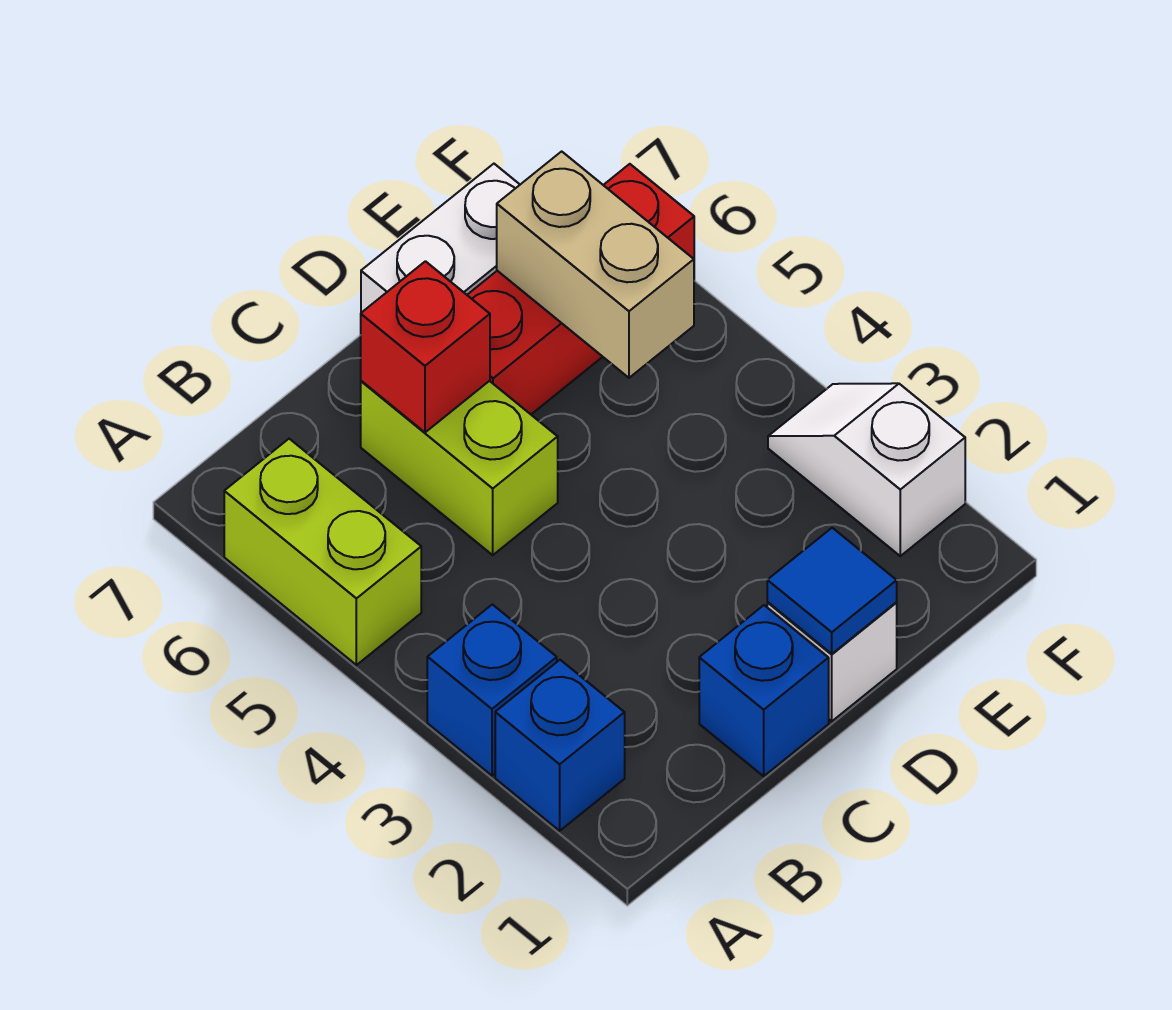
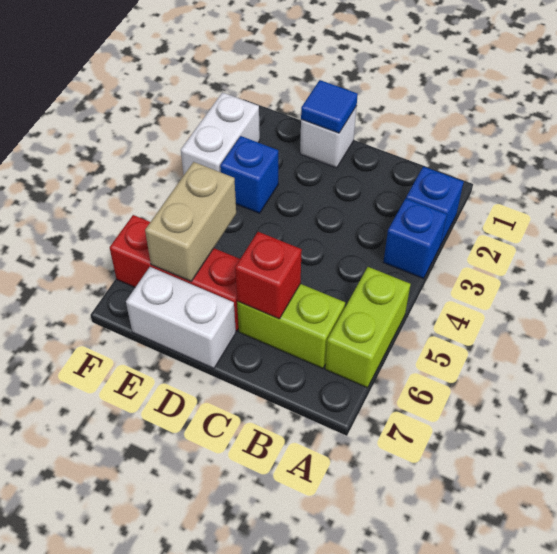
blue 1x1 brick [699,605,829,776] -> blue 1x1 brick moved to [220,136,278,213]
lime 1x2 brick [361,381,558,555] -> lime 1x2 brick turned to [237,284,345,368]
white 1x2 slope [768,383,965,556] -> white 1x2 brick [181,92,260,175]

